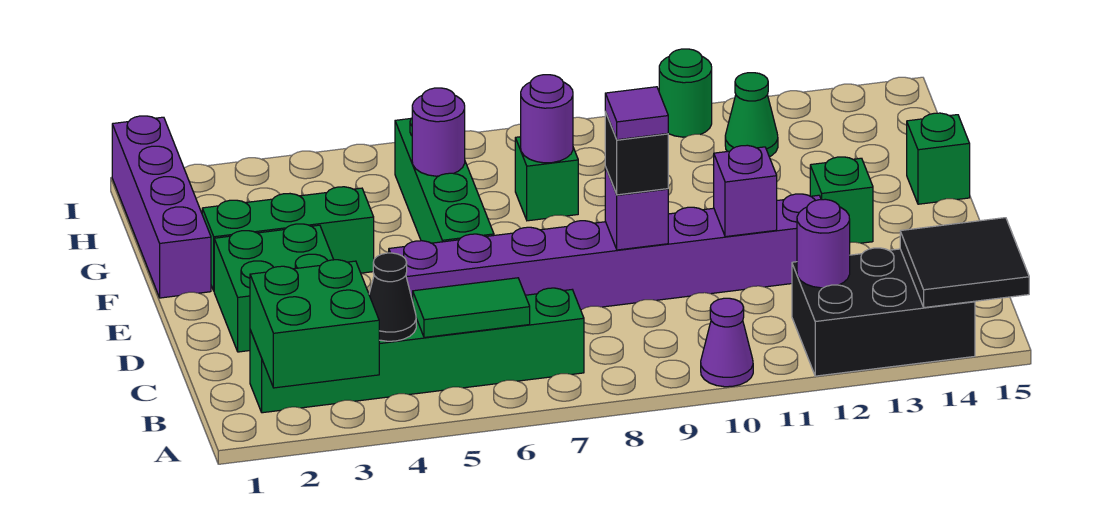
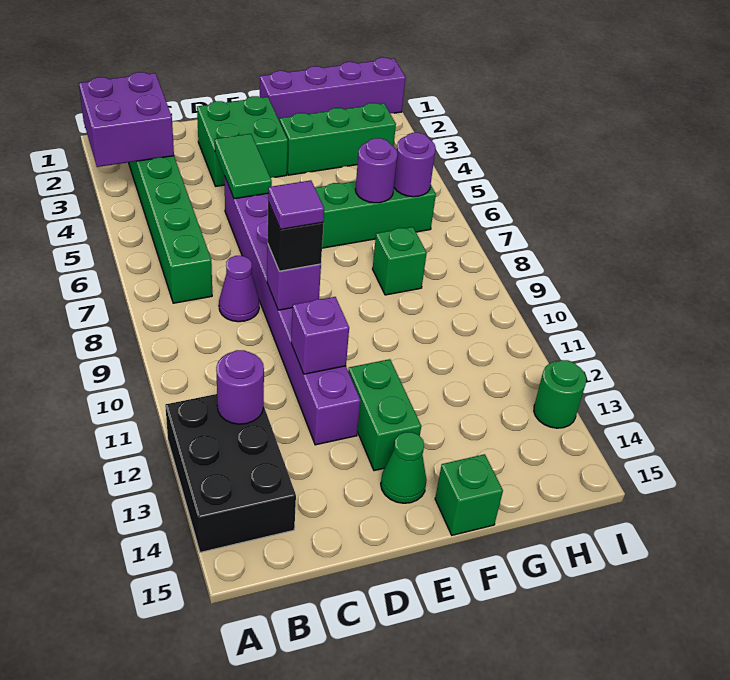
green 2x2 brick [250,260,379,388] -> purple 2x2 brick [79,72,174,167]
purple 1x1 cone [701,298,753,387] -> purple 1x1 cone moved to [219,256,259,322]
black 2x2 tile [900,218,1029,308] -> none
black 1x1 cone [369,253,416,341] -> none
green 1x2 tile [413,278,530,337] -> green 1x2 tile moved to [215,134,272,199]
green 1x1 brick [810,157,873,243] -> green 1x2 brick [348,359,421,471]
green 1x3 brick [202,187,374,291] -> green 1x3 brick turned to [280,103,396,175]
purple 1x1 round brick [521,75,573,163] -> purple 1x1 round brick moved to [394,133,436,197]
green 1x1 cone [725,73,778,157] -> green 1x1 cone moved to [381,432,427,503]
green 1x1 round brick [659,49,712,137] -> green 1x1 round brick moved to [534,360,586,428]

